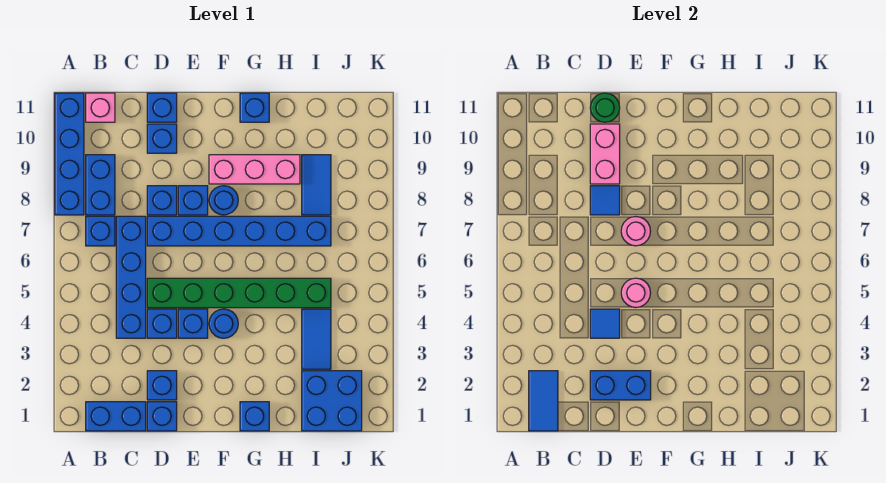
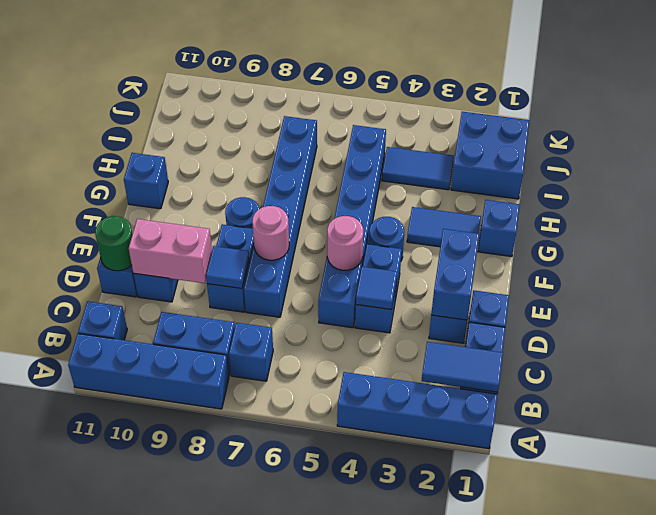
pink 1x1 brick [86,93,115,122] -> blue 1x1 brick [78,301,127,340]
blue 1x4 brick [116,216,146,338] -> blue 1x4 brick moved to [337,372,498,449]
green 1x6 brick [147,278,331,308] -> blue 1x6 brick [318,125,386,328]
pink 1x3 brick [209,155,300,184] -> none
blue 1x2 tile [302,155,331,215] -> blue 1x2 tile moved to [407,207,481,247]

